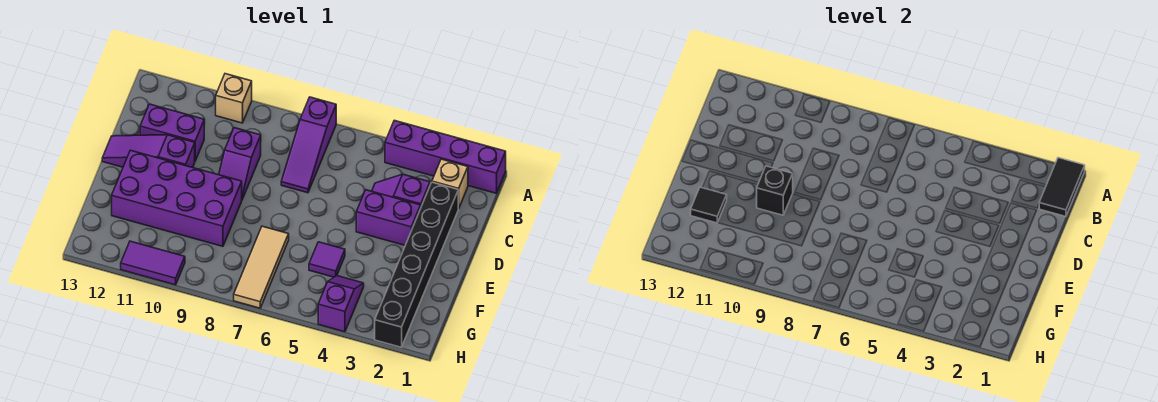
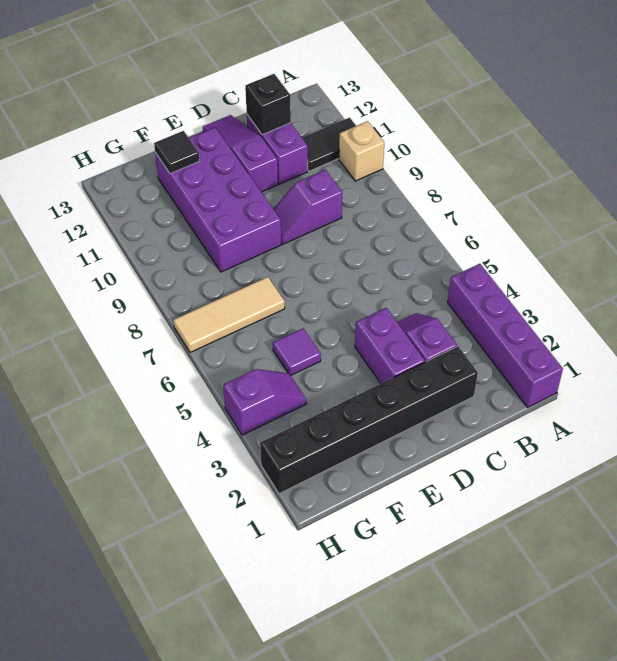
black 1x2 tile [1039,158,1085,217] -> black 1x2 tile moved to [302,118,356,171]
purple 1x3 slope [281,97,336,193] -> none
tan 1x1 brick [432,159,468,208] -> none
black 1x1 brick [757,166,793,215] -> black 1x1 brick moved to [245,74,291,135]
purple 1x2 tile [121,241,185,285] -> none

